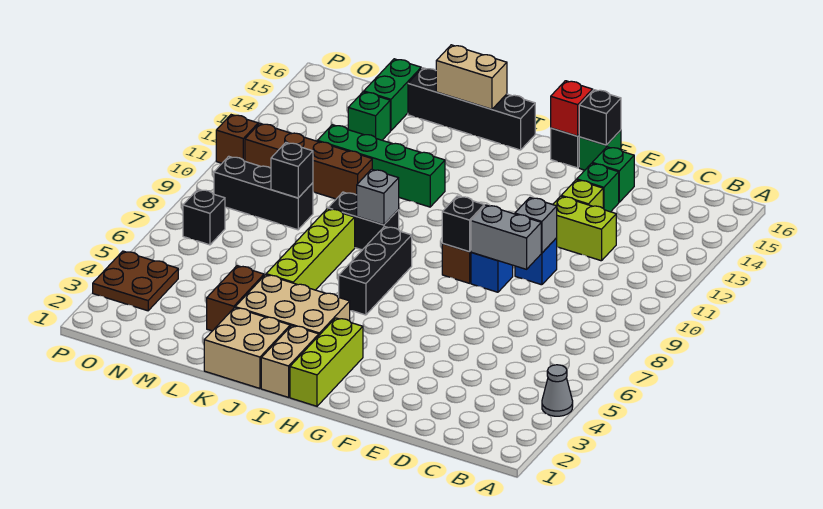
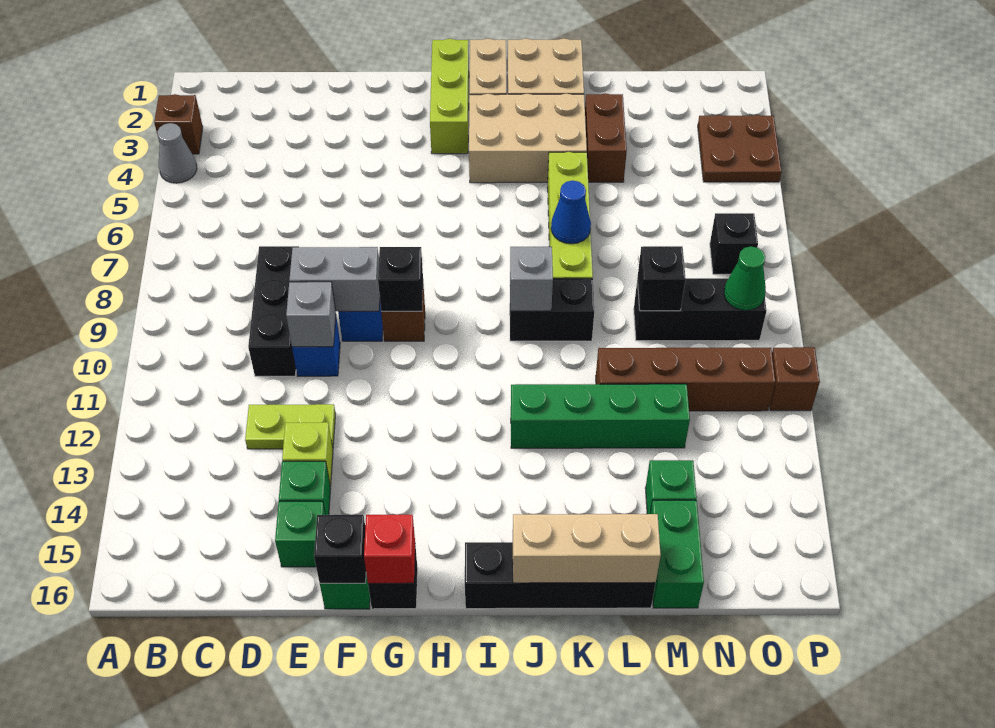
none -> brown 1x1 brick [154,94,203,154]
lime 1x2 brick [553,196,616,261] -> lime 1x2 plate [245,404,336,449]
black 1x3 brick [339,227,412,315] -> black 1x3 brick moved to [248,246,299,376]
tan 1x2 brick [436,45,507,109] -> tan 1x3 brick [513,514,661,583]
none -> blue 1x1 cone [551,180,591,244]
none -> green 1x1 cone [724,247,766,310]

